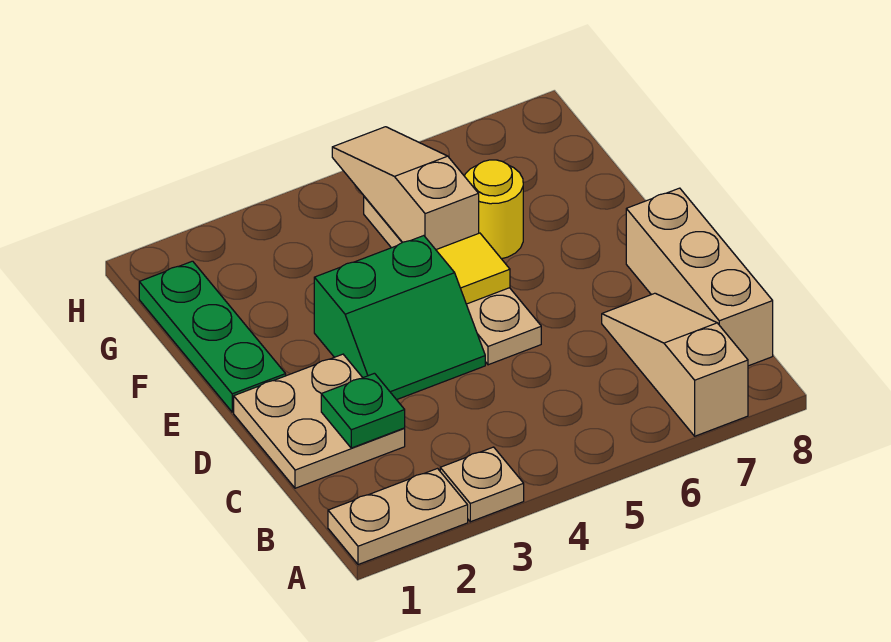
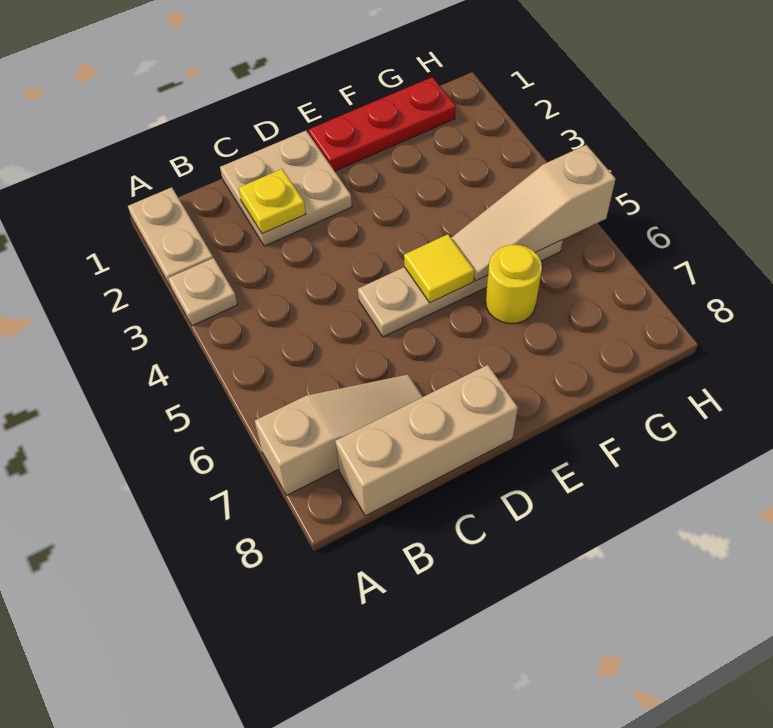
green 1x1 plate [321,373,405,448] -> yellow 1x1 plate [239,169,306,234]
green 2x2 slope [314,236,485,400] -> none
green 1x3 plate [139,261,286,412] -> red 1x3 plate [308,77,456,171]
tan 1x3 slope [332,127,479,250] -> tan 1x3 slope turned to [451,145,615,281]

